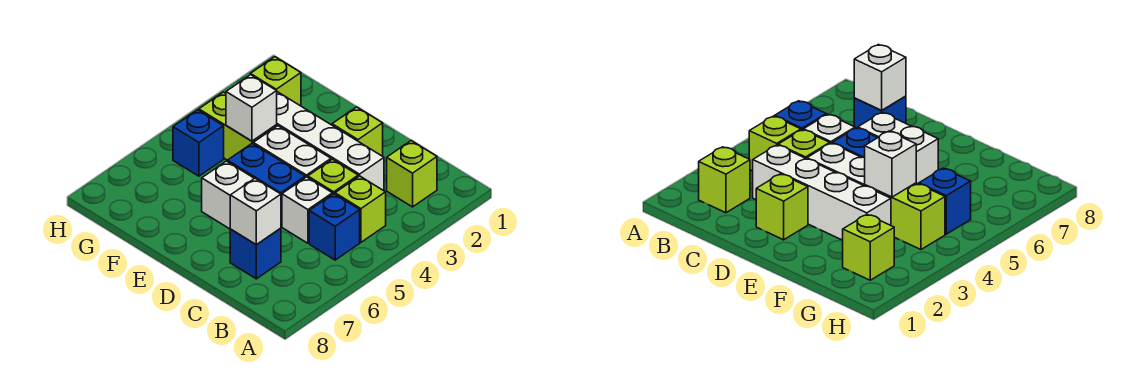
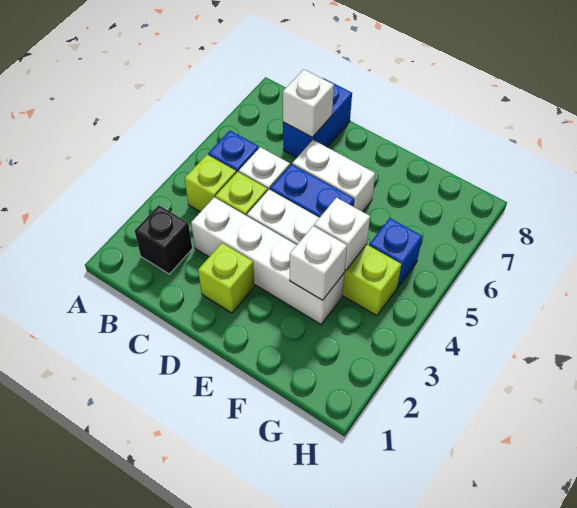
lime 1x1 brick [387,141,437,207] -> black 1x1 brick [135,205,192,274]
blue 1x1 brick [230,228,281,279] -> blue 1x2 brick [283,78,352,157]
none -> white 1x1 brick [290,226,347,300]
lime 1x1 brick [250,57,301,106] -> none

